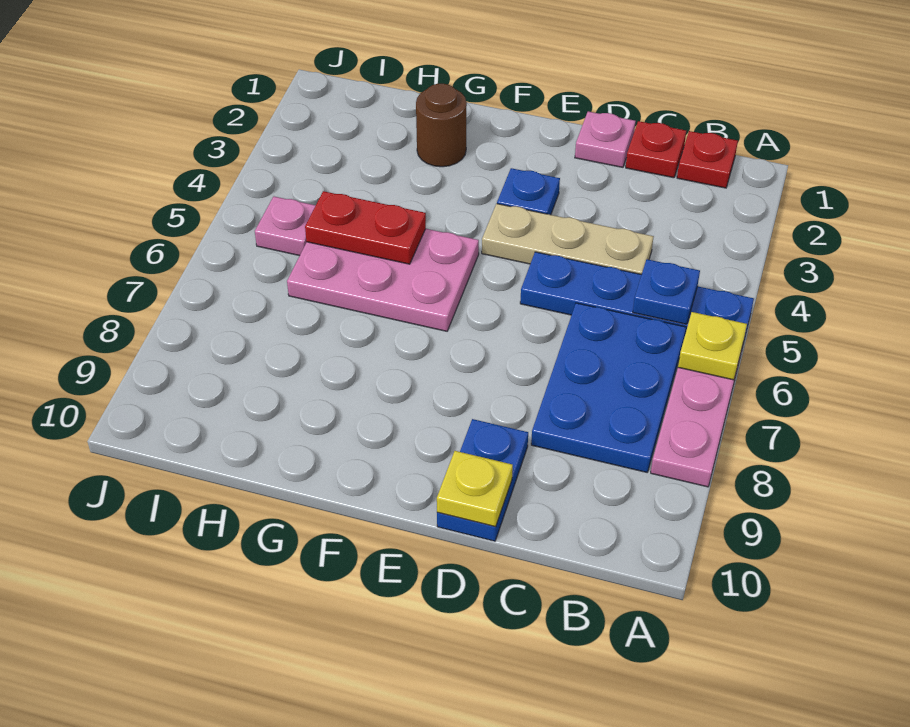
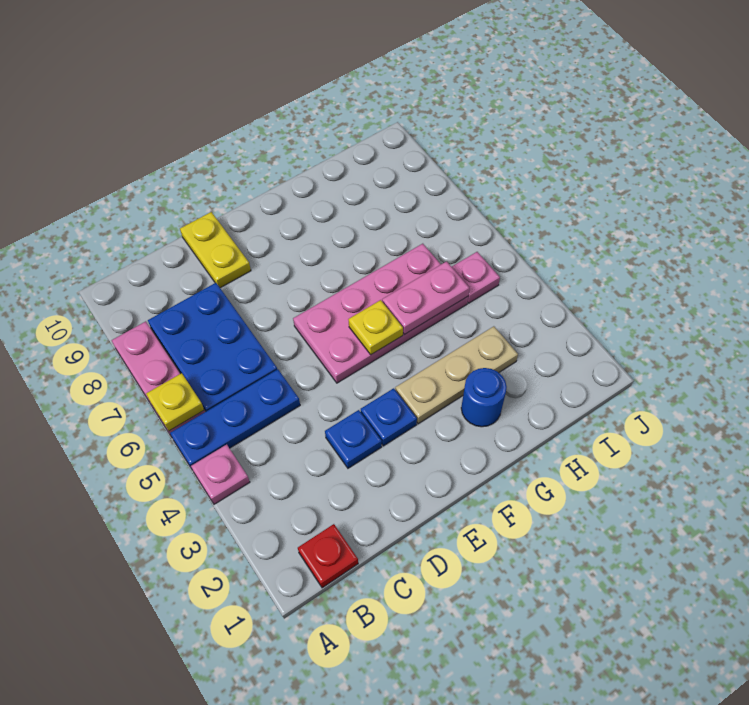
blue 1x4 plate [520,252,754,343] -> blue 1x3 plate [170,369,300,469]
blue 1x1 plate [633,259,700,324] -> blue 1x1 plate moved to [325,410,382,468]
red 1x1 plate [626,121,686,178] -> none
tan 1x3 plate [482,204,654,274] -> tan 1x3 plate moved to [395,326,518,424]
pink 1x1 plate [575,111,635,167] -> pink 1x1 plate moved to [191,444,250,504]
blue 1x2 plate [437,419,528,541] -> yellow 1x2 plate [180,212,251,288]
yellow 1x1 plate [437,451,513,527] -> yellow 1x1 plate moved to [348,300,403,355]
pink 2x3 plate [287,229,479,331] -> pink 2x4 plate [293,244,468,383]
brown 1x1 round brick [416,84,467,167] -> blue 1x1 round brick [461,368,507,427]
red 1x2 plate [305,191,426,264] -> pink 1x2 plate [382,261,469,334]

